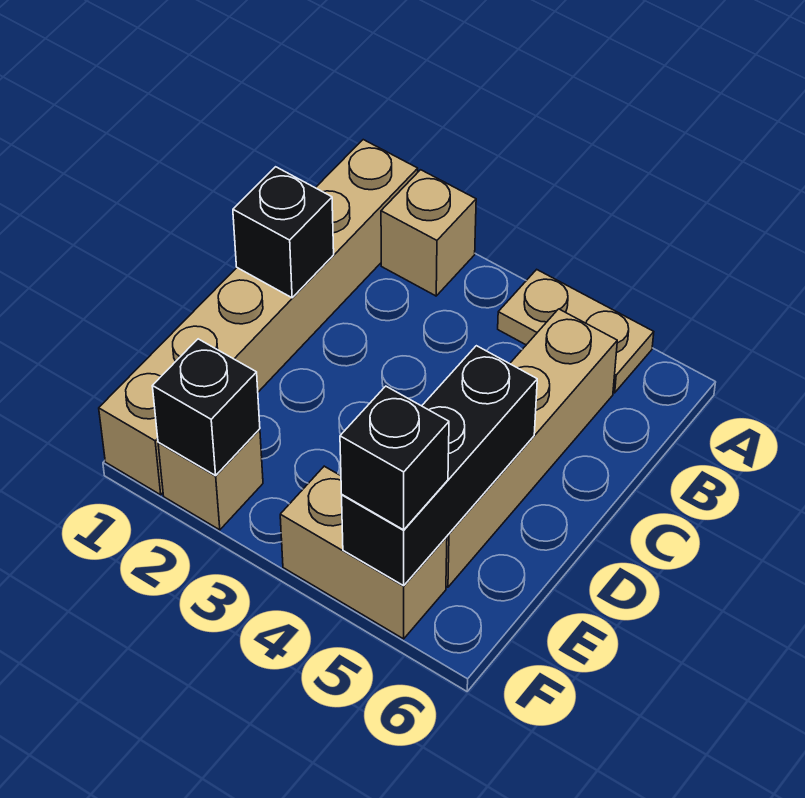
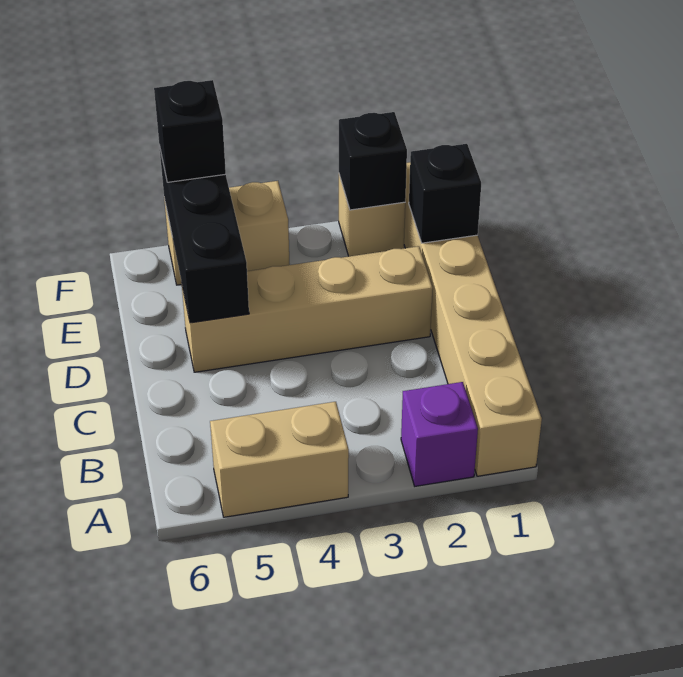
tan 1x1 brick [381,170,476,296] -> purple 1x1 brick [401,382,478,486]
tan 1x2 plate [498,270,654,393] -> tan 1x2 brick [210,402,349,517]
tan 1x4 brick [446,309,617,587] -> tan 1x4 brick turned to [181,246,433,372]
black 1x1 brick [233,167,334,298] -> black 1x1 brick moved to [409,144,481,243]

